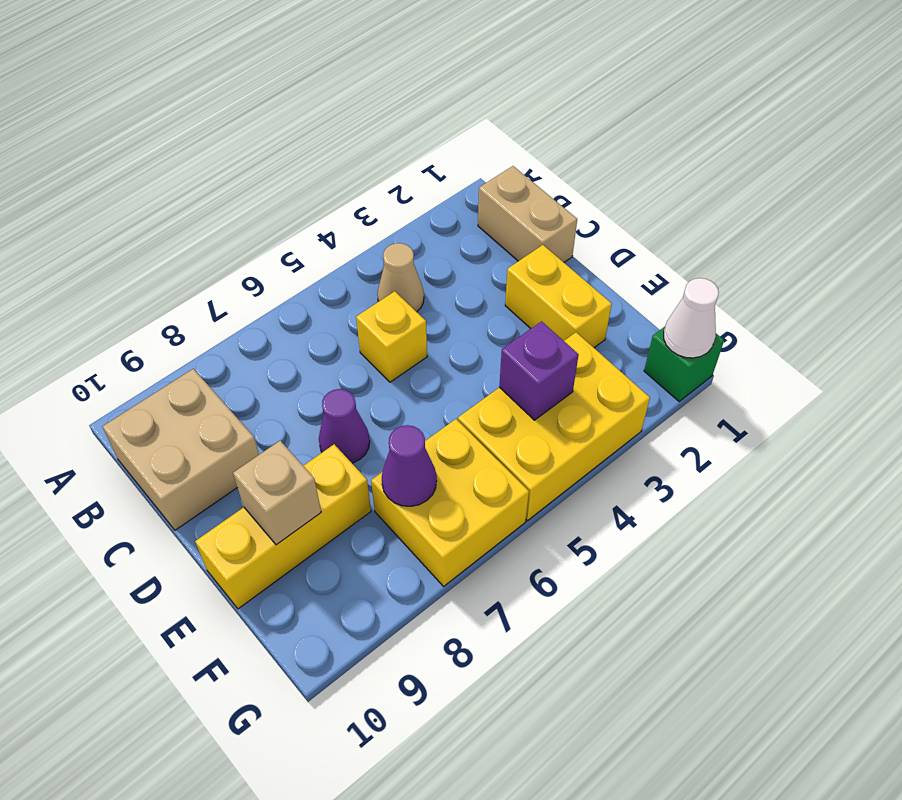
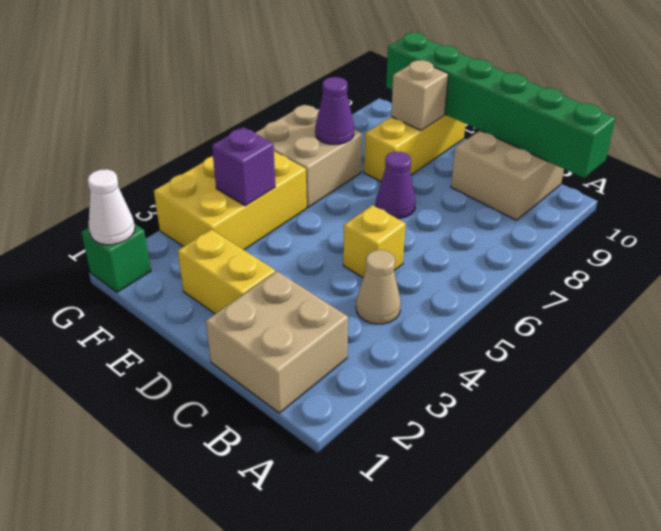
none -> green 1x6 brick [386,33,615,178]
tan 1x2 brick [478,166,577,262] -> tan 2x2 brick [206,271,348,413]
yellow 2x2 brick [371,419,529,586] -> tan 2x2 brick [255,105,362,207]

